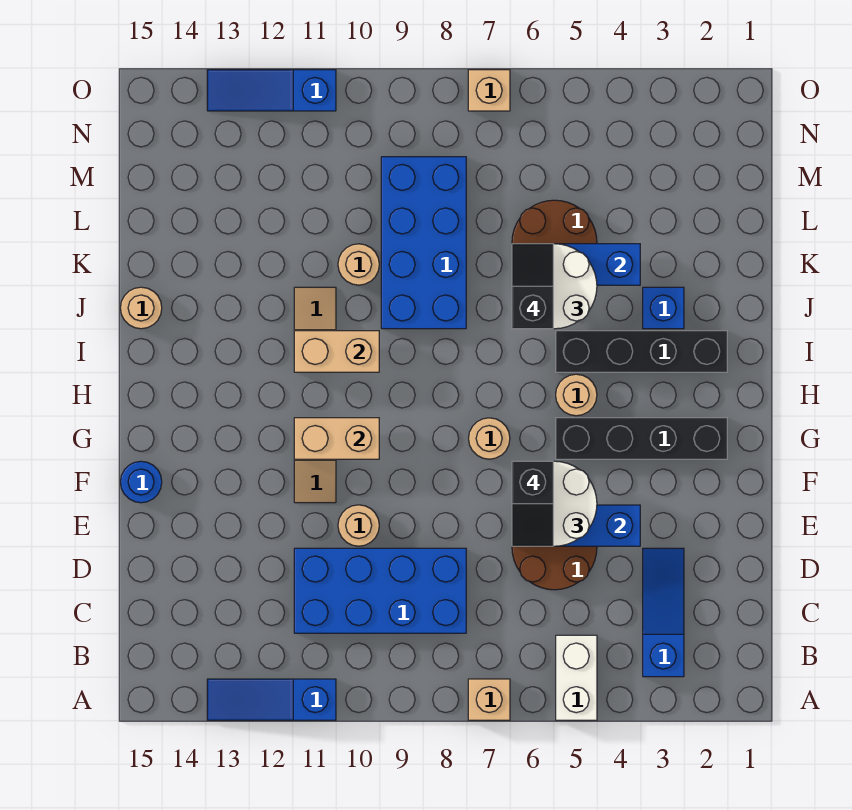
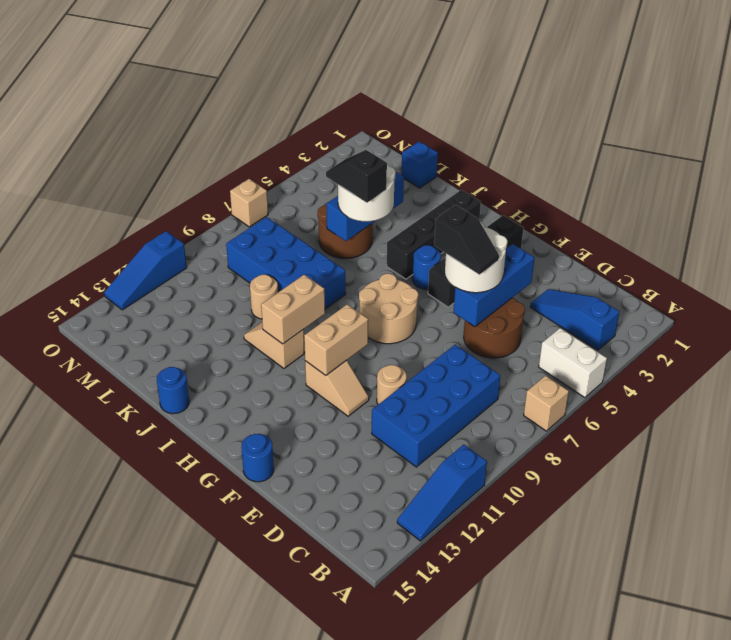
tan 1x1 round brick [469,418,510,459] -> tan 2x2 round brick [359,274,418,344]
tan 1x1 round brick [556,374,597,416] -> blue 1x1 round brick [413,245,441,289]
blue 1x1 brick [643,287,684,329] -> blue 1x1 brick moved to [401,141,438,188]
tan 1x1 round brick [120,287,162,329] -> blue 1x1 round brick [157,367,189,414]

